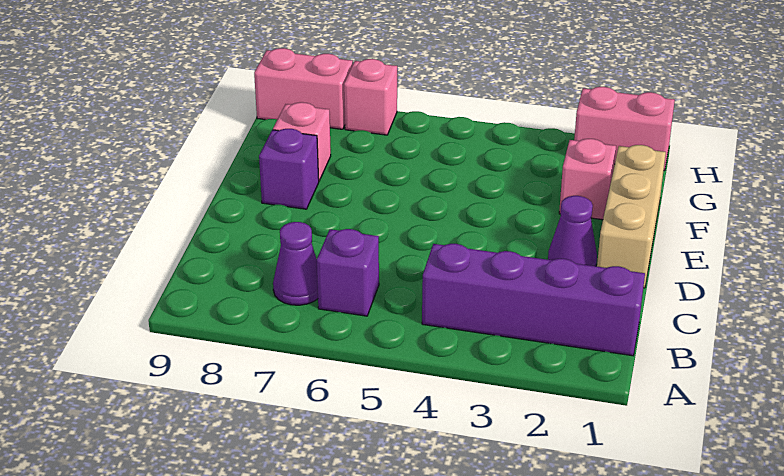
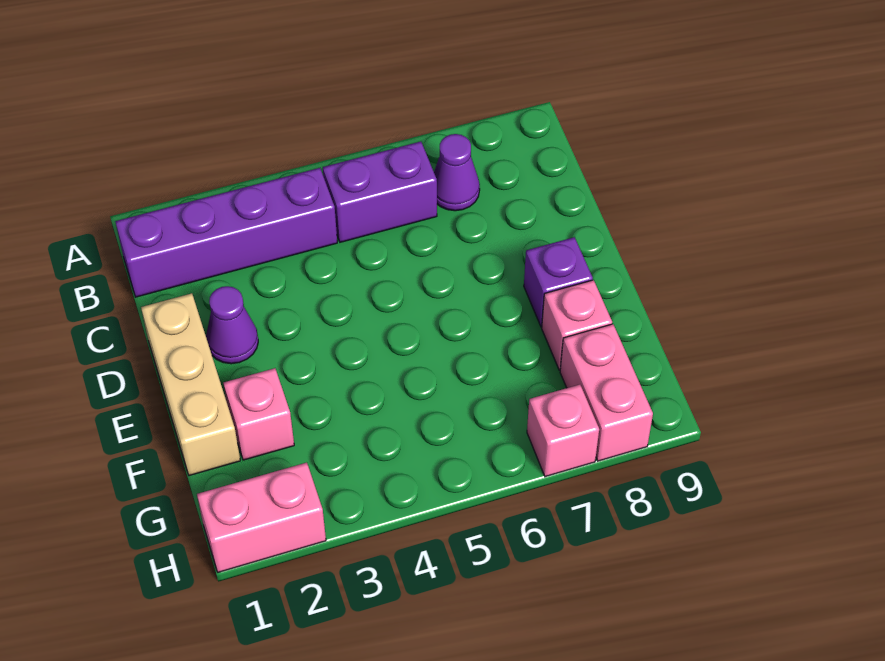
purple 1x1 brick [317,229,379,316] -> purple 1x2 brick [323,142,437,242]
pink 1x2 brick [254,48,353,129] -> pink 1x2 brick turned to [560,324,653,461]

